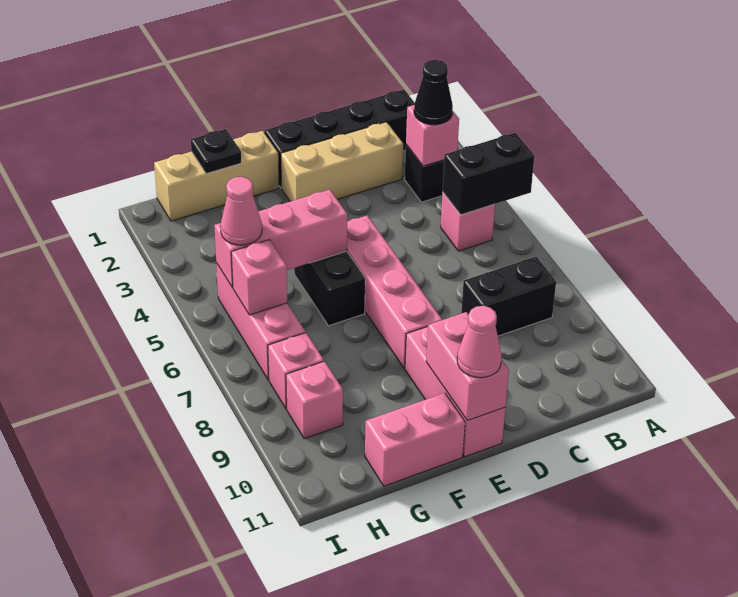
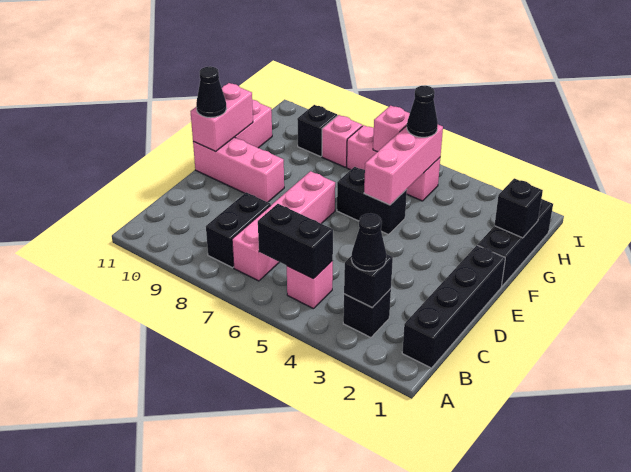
black 1x2 brick [443,133,534,215] -> black 1x2 brick turned to [258,204,333,279]
pink 1x1 brick [406,105,459,166] -> black 1x1 brick [344,254,393,307]
tan 1x3 brick [281,122,403,202] -> none
pink 1x4 brick [347,216,442,368] -> pink 1x4 brick turned to [232,171,335,281]
pink 1x2 brick [426,312,509,421] -> pink 1x2 brick turned to [190,83,253,151]
pink 1x1 cone [457,306,502,378] -> black 1x1 cone [196,66,227,118]
tan 1x3 brick [154,131,279,221] -> black 1x3 brick [478,199,553,286]
black 1x1 plate [191,129,241,174] -> black 1x1 brick [494,178,543,238]
pink 1x1 cone [221,177,262,245] -> black 1x1 cone [407,86,438,137]
pink 1x1 brick [286,361,343,439] -> black 1x1 brick [297,105,337,157]

